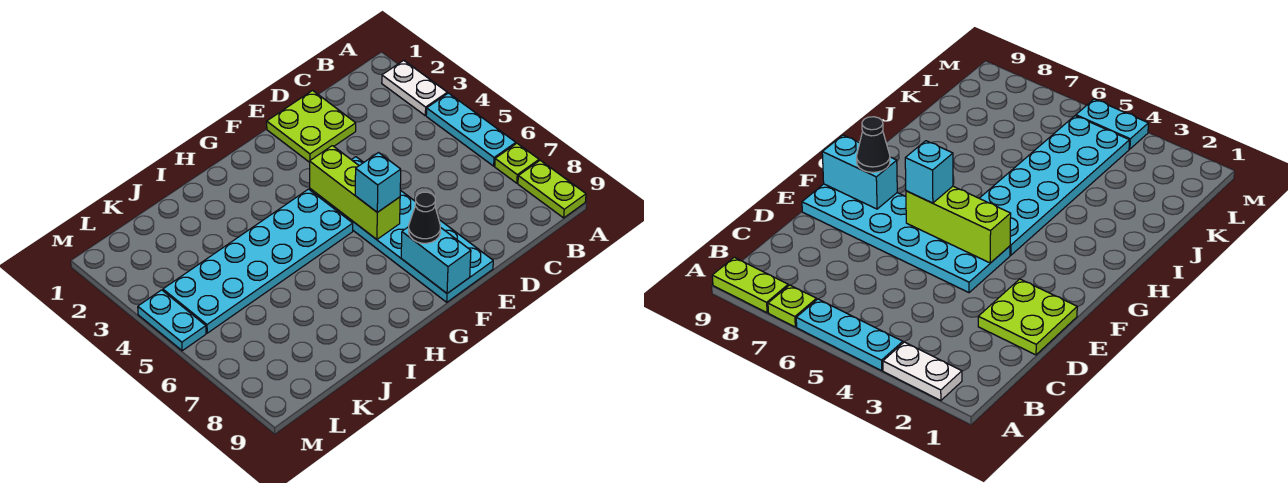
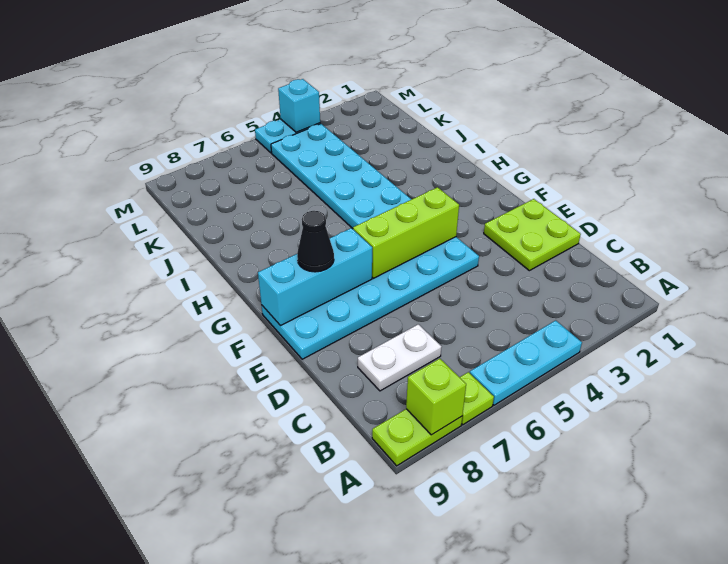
white 1x2 plate [382,60,447,116] -> white 1x2 plate moved to [358,324,441,391]
none -> lime 1x1 brick [406,359,466,435]
cyan 1x1 brick [355,153,401,212] -> cyan 1x1 brick moved to [278,79,320,132]
cyan 1x2 brick [401,227,471,293] -> cyan 1x3 brick [258,228,372,326]

